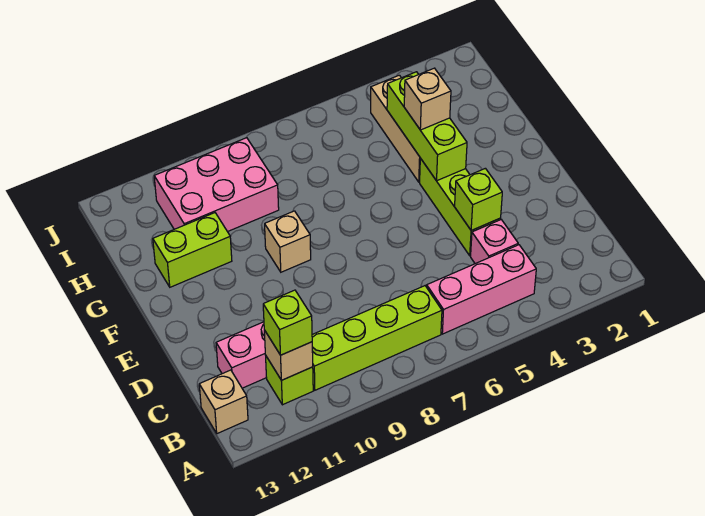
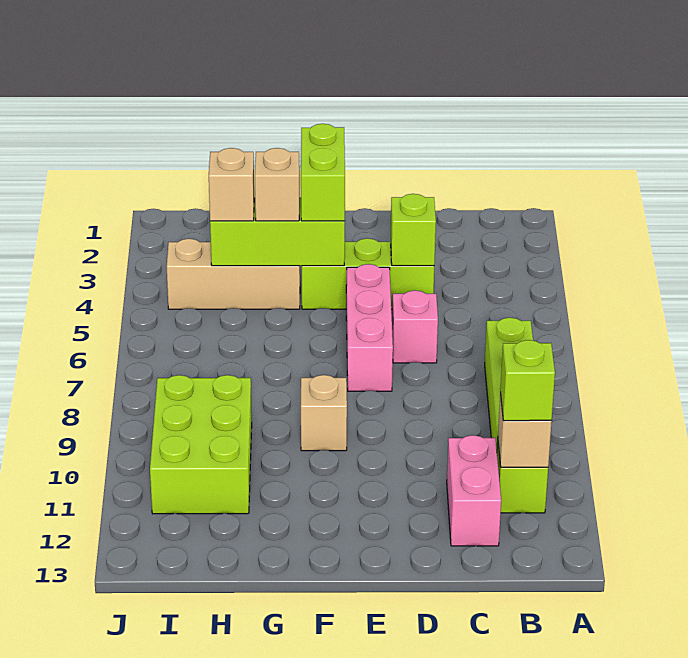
pink 1x3 brick [427,245,536,334] -> pink 1x3 brick moved to [346,264,393,391]
tan 1x1 brick [199,370,248,434] -> tan 1x1 brick moved to [209,148,254,221]
pink 1x1 brick [471,220,518,264] -> pink 1x1 brick moved to [392,290,438,363]
lime 1x2 brick [153,213,232,287] -> lime 1x2 brick moved to [301,124,345,221]
pink 2x3 brick [154,138,279,232] -> lime 2x3 brick [150,375,252,514]

